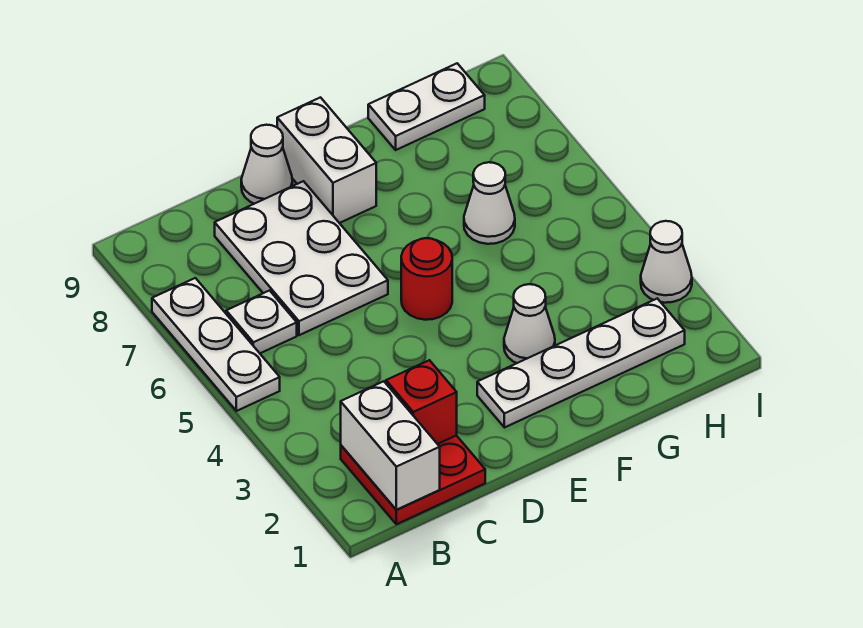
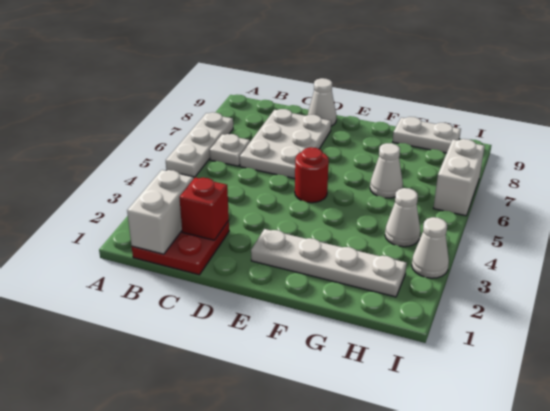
white 1x2 brick [277,97,376,223] -> white 1x2 brick moved to [434,139,485,216]
white 1x1 cone [504,284,555,363] -> white 1x1 cone moved to [385,188,420,247]

